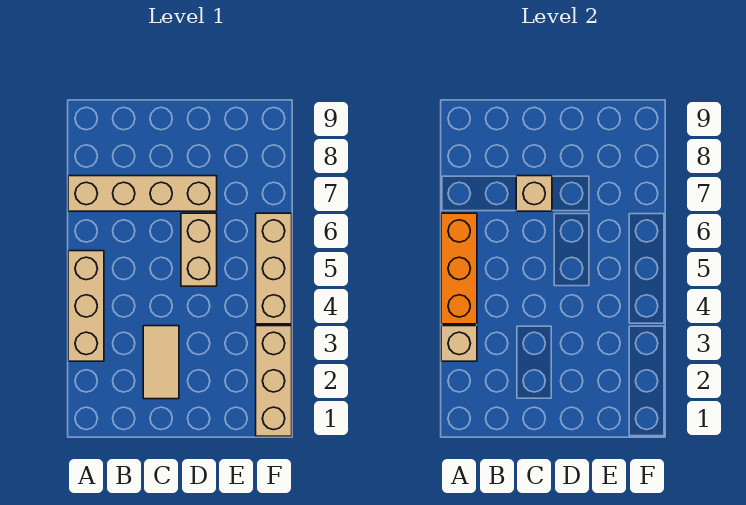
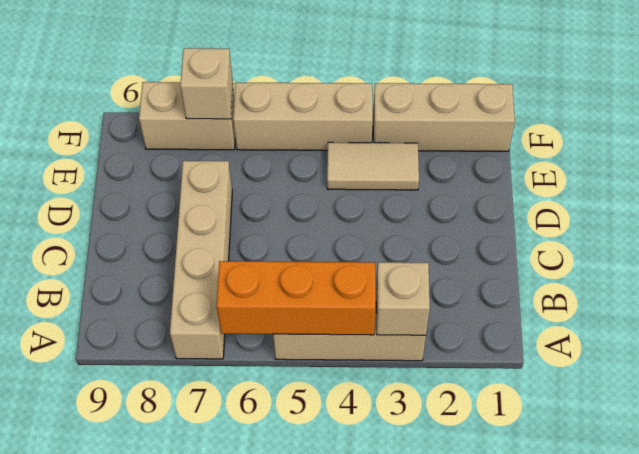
tan 1x2 tile [143,326,179,399] -> tan 1x2 tile moved to [327,142,419,190]
tan 1x1 brick [516,176,552,211] -> tan 1x1 brick moved to [180,48,233,119]
tan 1x2 brick [181,213,217,286] -> tan 1x2 brick moved to [139,82,235,150]

